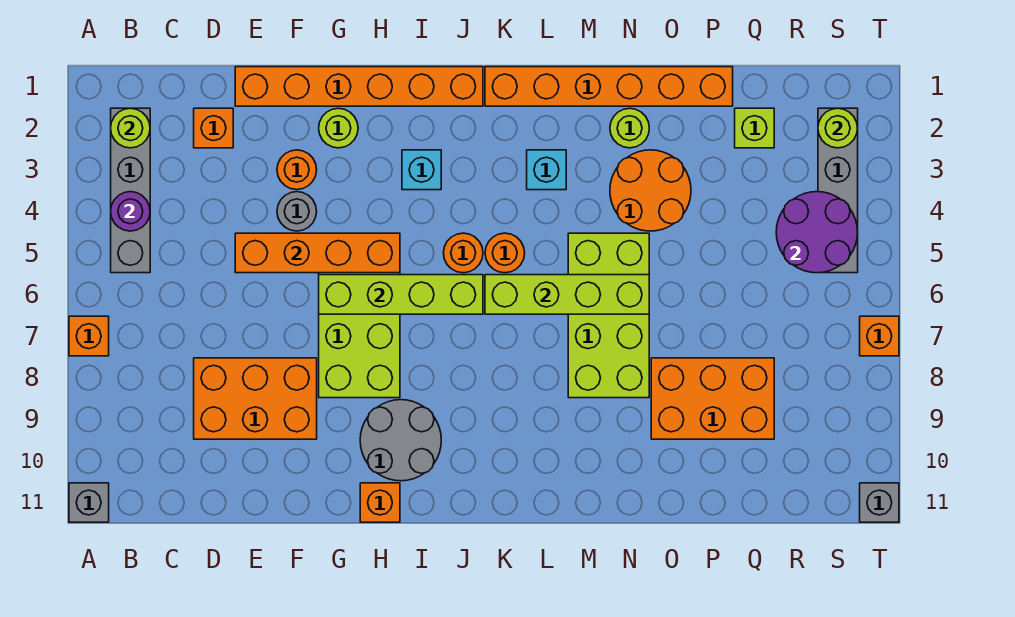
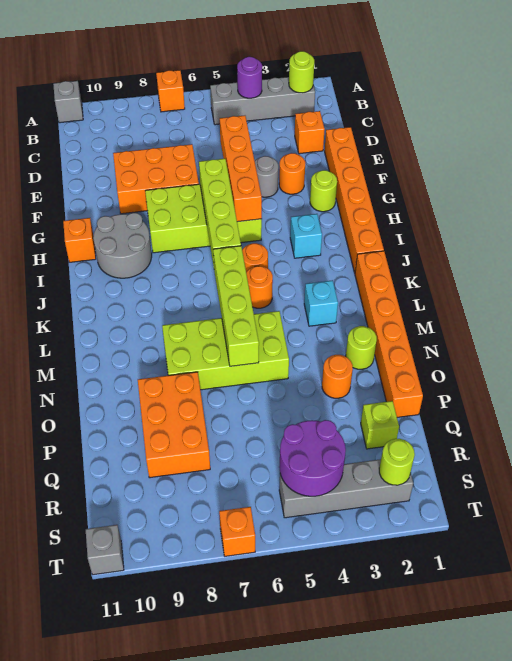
orange 2x3 brick [194,358,317,439] -> orange 2x3 brick turned to [113,144,199,214]
orange 2x2 round brick [610,150,691,231] -> orange 1x1 round brick [322,355,353,398]

